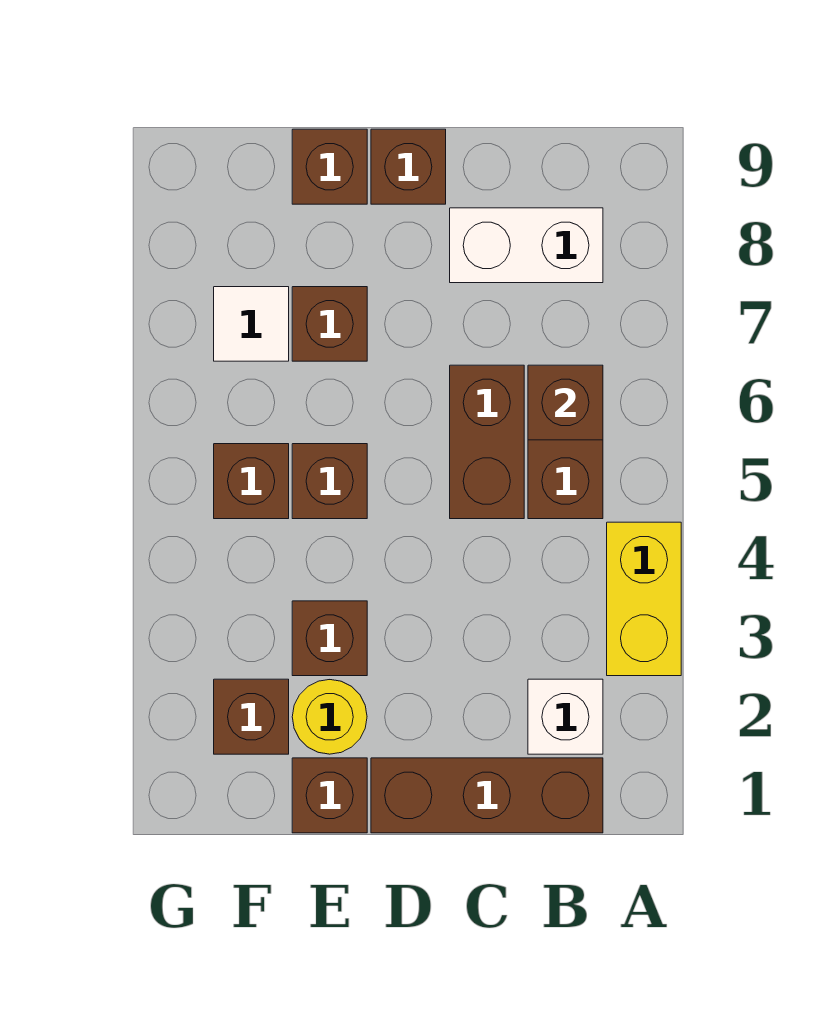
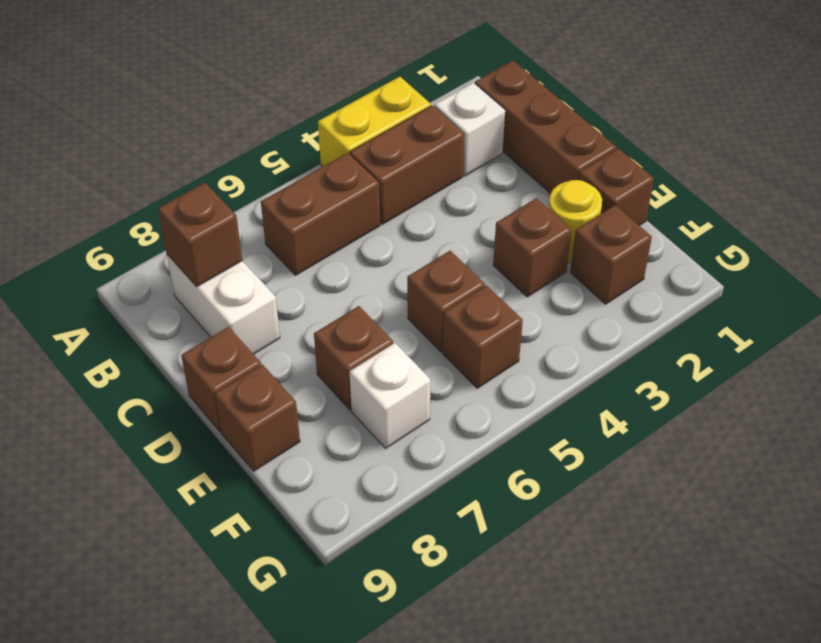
brown 1x1 brick [528,365,603,440] -> brown 1x1 brick moved to [158,183,242,287]
brown 1x2 brick [450,365,524,519] -> brown 1x2 brick moved to [350,105,464,224]
white 1x1 tile [214,287,289,361] -> white 1x1 brick [350,343,430,448]

